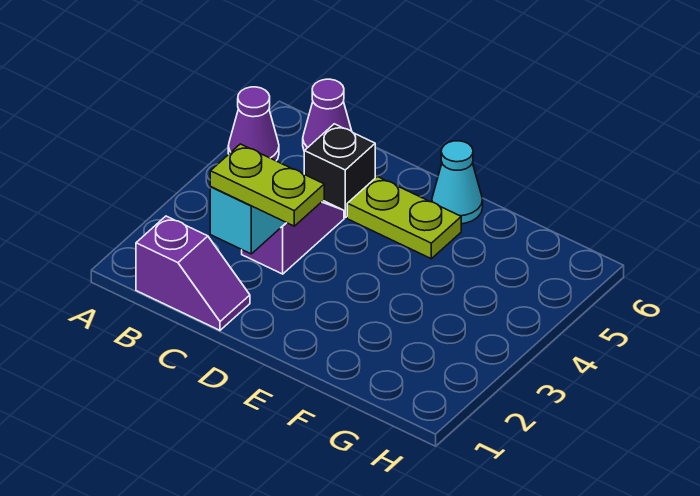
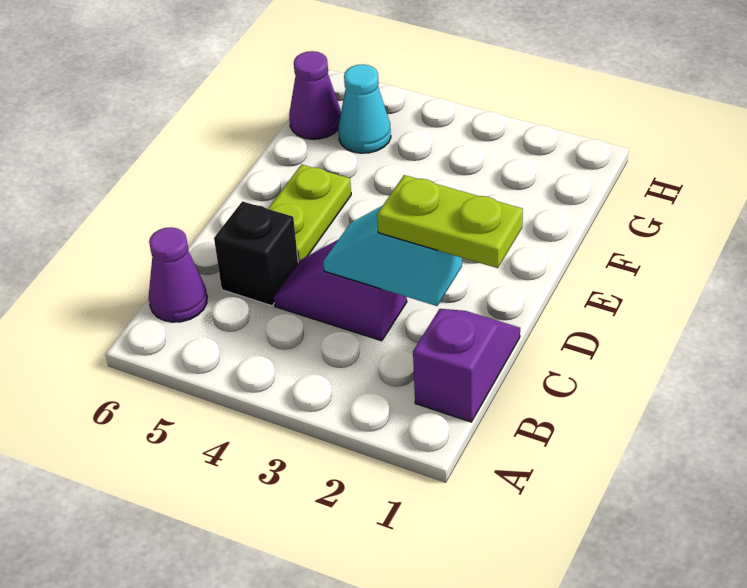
purple 1x1 cone [228,87,279,161] -> purple 1x1 cone moved to [289,51,341,139]
lime 1x2 plate [210,144,324,226] -> lime 1x2 plate turned to [377,175,523,268]
cyan 1x1 cone [432,141,483,224] -> cyan 1x1 cone moved to [338,64,391,153]

